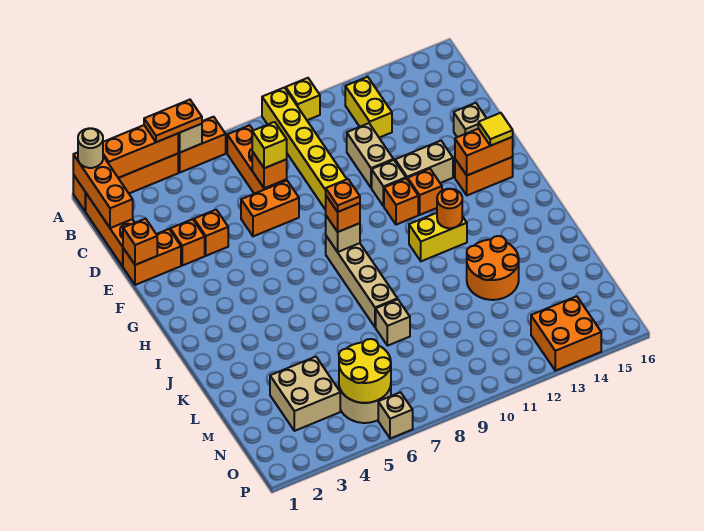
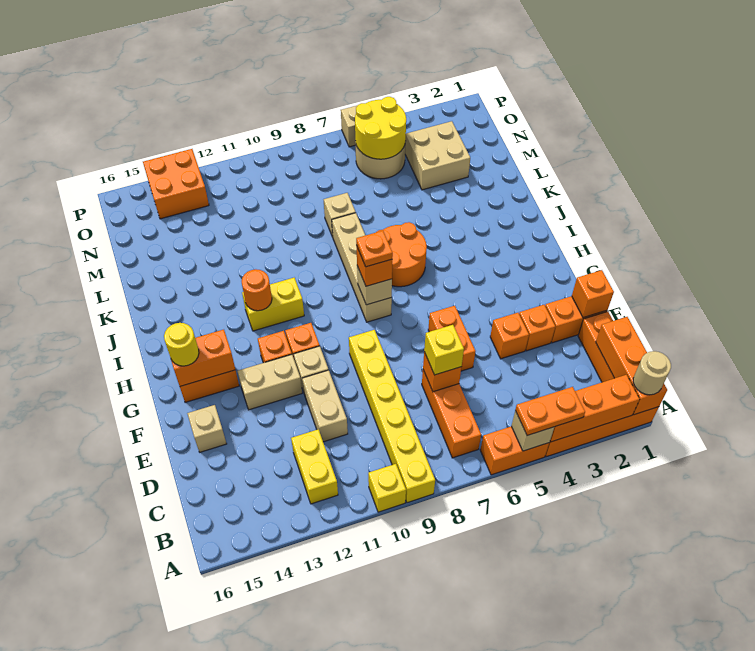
orange 1x2 brick [241,181,299,236] -> orange 1x2 brick turned to [428,306,476,371]
yellow 1x1 tile [478,113,513,146] -> yellow 1x1 round brick [164,323,199,366]
orange 2x2 round brick [467,236,519,300] -> orange 2x2 round brick moved to [377,222,427,287]

